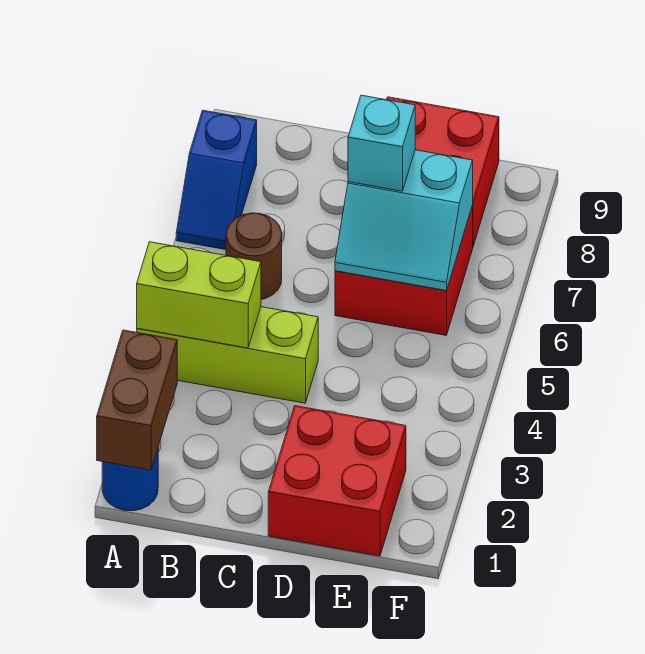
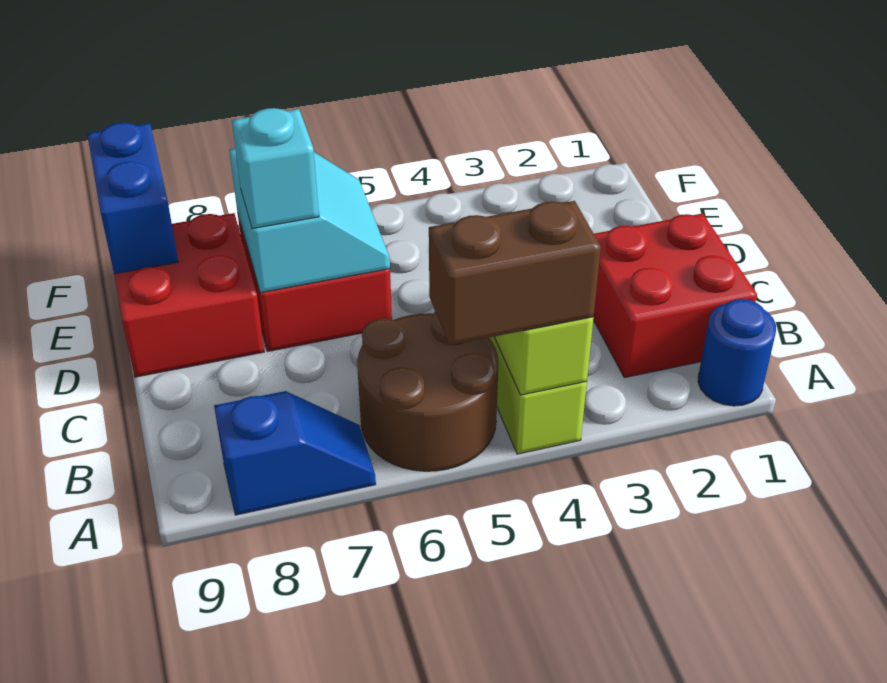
brown 1x2 brick [97,330,177,470] -> brown 1x2 brick moved to [429,201,601,345]
brown 1x1 round brick [226,213,282,300] -> brown 2x2 round brick [357,312,499,471]
red 2x2 brick [268,406,406,556] -> red 2x2 brick moved to [593,213,757,378]
none -> blue 1x2 brick [87,123,178,274]

